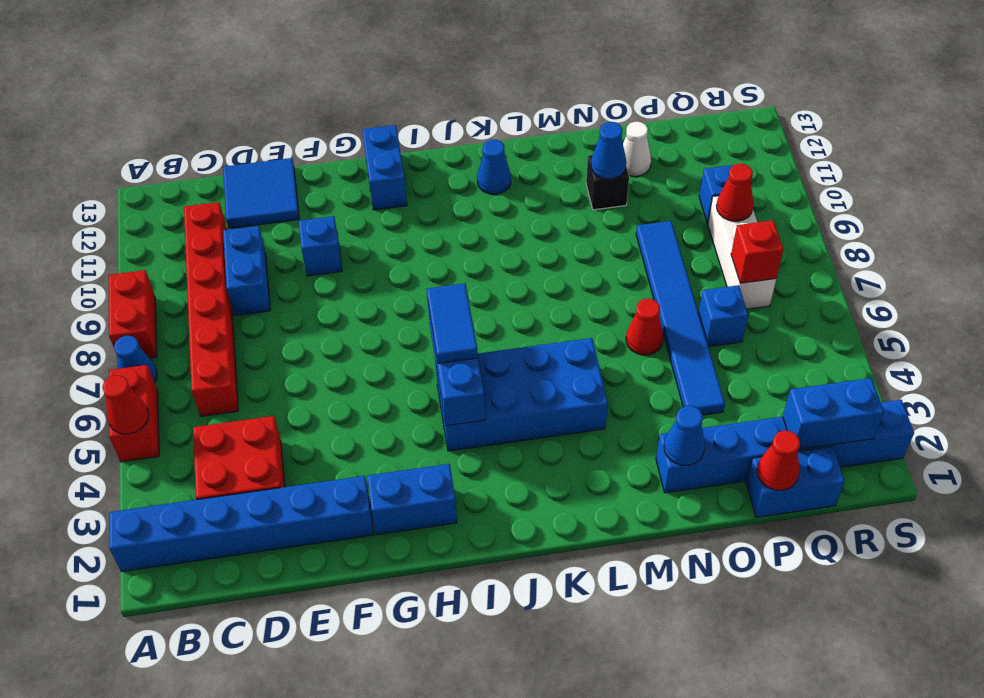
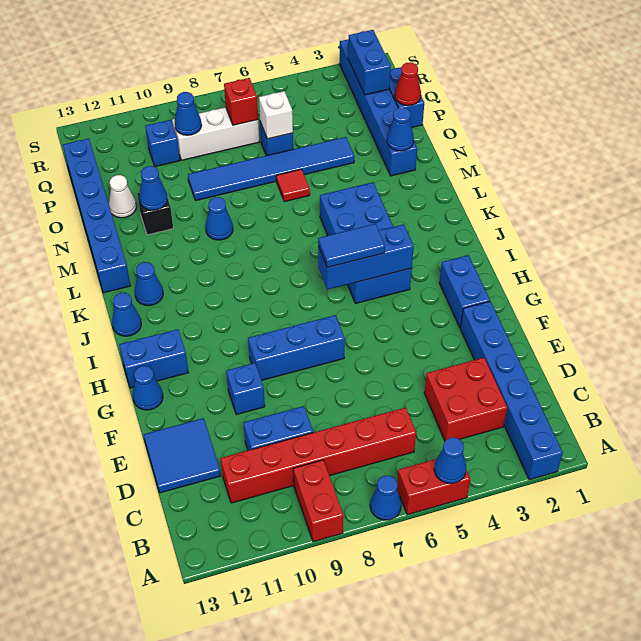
red 1x1 cone [102,375,149,434] -> blue 1x1 cone [434,438,466,484]
red 1x2 brick [109,270,157,358] -> red 1x2 brick turned to [293,460,344,542]
none -> blue 1x3 brick [248,315,345,380]
none -> blue 1x1 cone [133,366,163,410]
none -> blue 1x1 cone [112,293,141,336]
none -> blue 1x6 brick [63,139,131,293]
none -> blue 1x1 cone [206,197,233,240]
red 1x1 cone [626,299,663,355] -> red 1x1 tile [276,169,310,202]
none -> white 1x1 brick [259,91,293,139]
red 1x1 cone [716,164,753,221] -> blue 1x1 cone [175,92,202,135]

